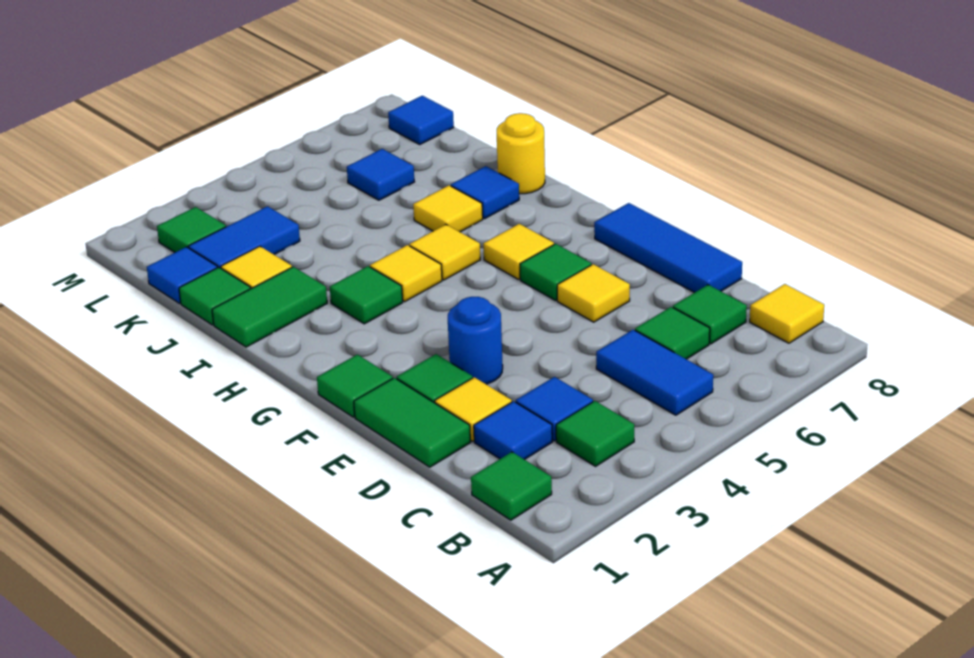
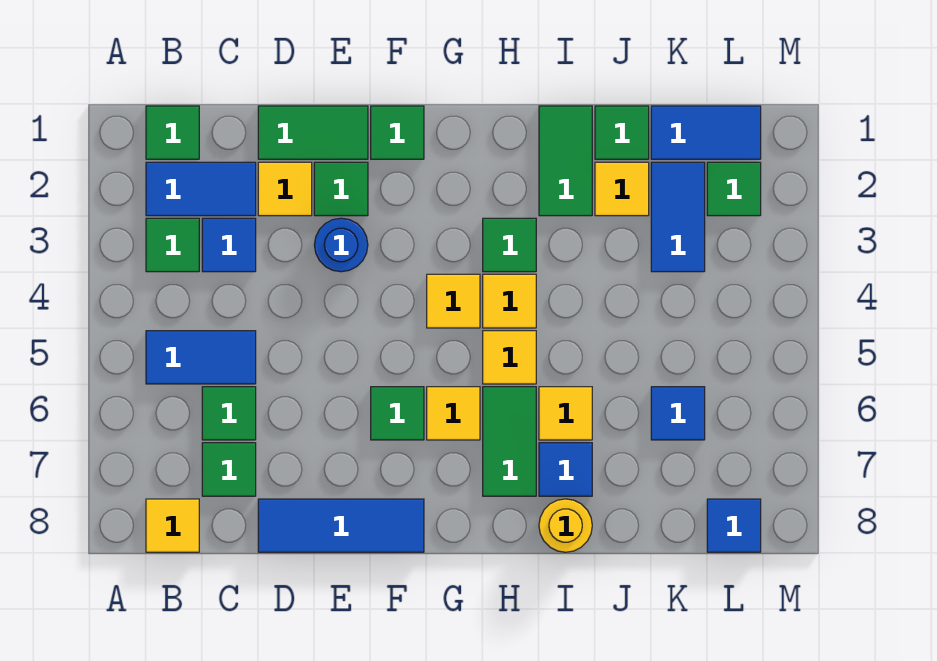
blue 1x1 tile [474,401,552,460] -> blue 1x2 tile [146,162,256,216]
yellow 1x1 tile [557,264,630,322] -> yellow 1x1 tile moved to [427,274,480,328]
none -> green 1x2 tile [483,387,536,496]
blue 1x1 tile [147,247,217,303] -> blue 1x2 tile [651,106,761,159]

